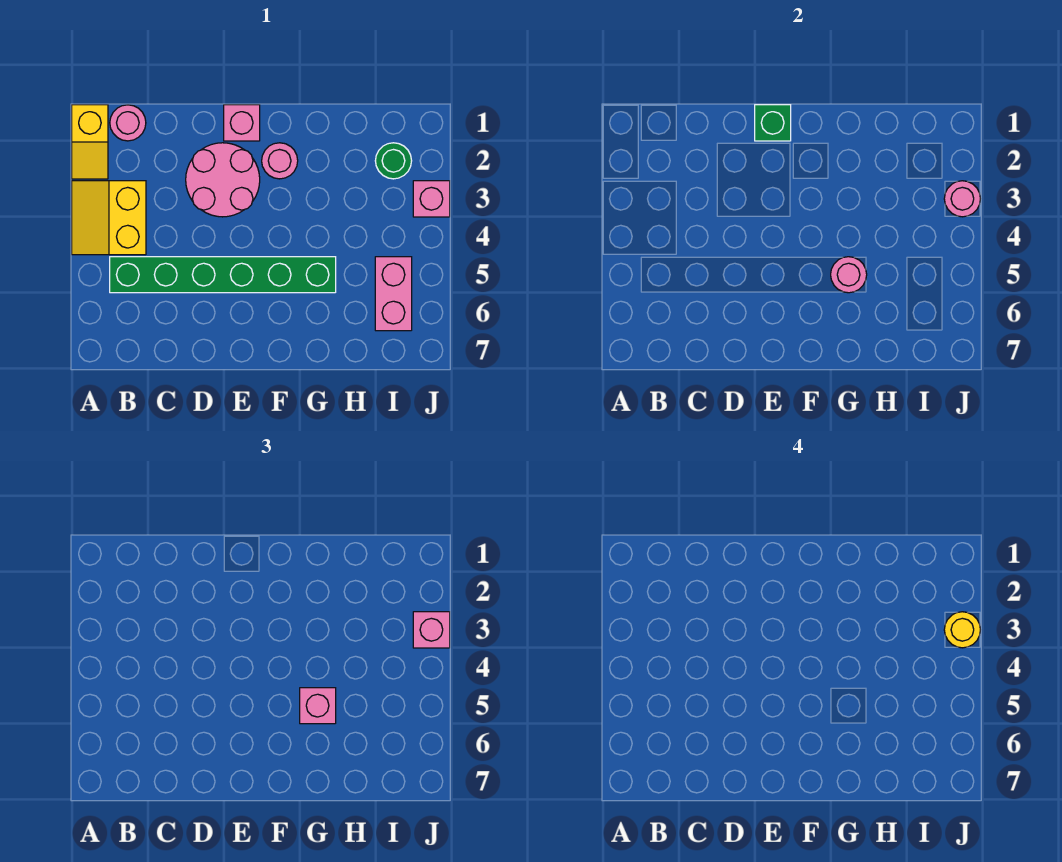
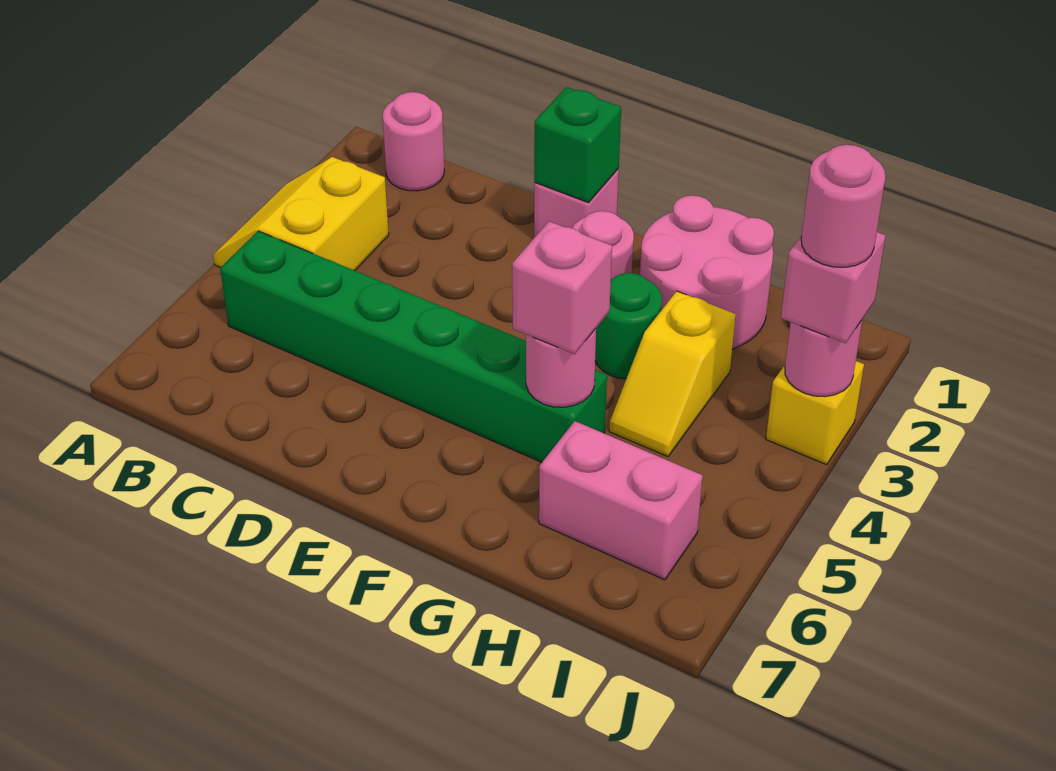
yellow 1x2 slope [72,105,108,179] -> yellow 1x2 slope moved to [609,291,736,456]
pink 2x2 round brick [186,143,260,217] -> pink 2x2 round brick moved to [640,195,774,349]
green 1x1 round brick [375,143,412,179] -> green 1x1 round brick moved to [595,273,662,379]
pink 1x2 brick [375,257,412,331] -> pink 1x2 brick turned to [539,421,703,580]
pink 1x1 brick [413,181,450,217] -> yellow 1x1 brick [766,361,864,465]
yellow 1x1 round brick [944,612,980,648] -> pink 1x1 round brick [801,145,885,267]

